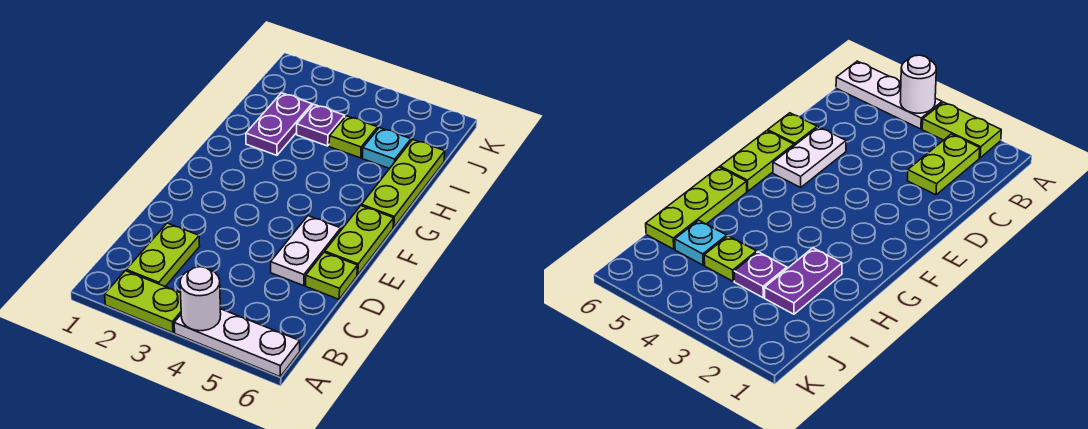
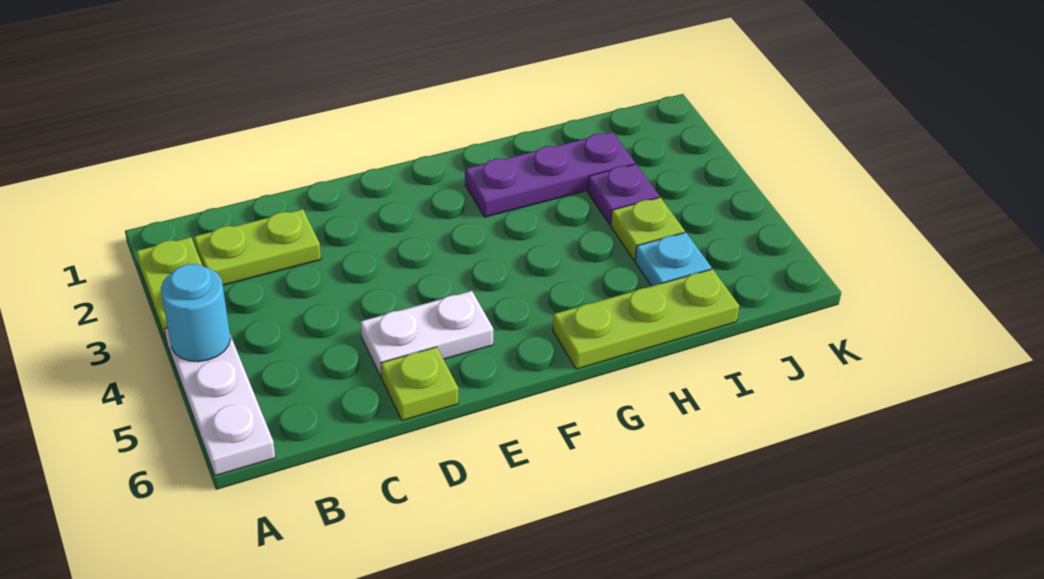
white 1x1 round brick [180,267,221,331] -> cyan 1x1 round brick [161,264,231,362]
lime 1x2 plate [325,206,394,275] -> none
purple 1x2 plate [246,93,312,155] -> purple 1x3 plate [465,132,635,217]

